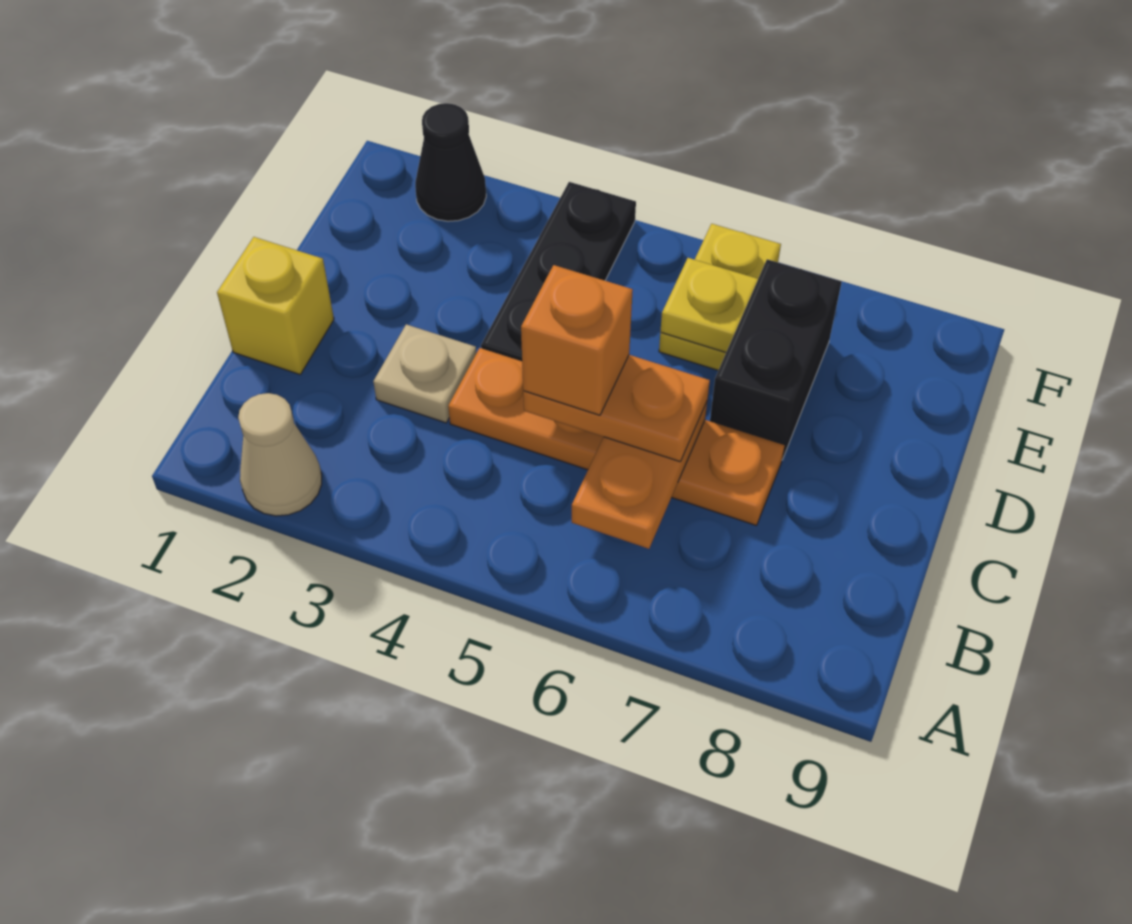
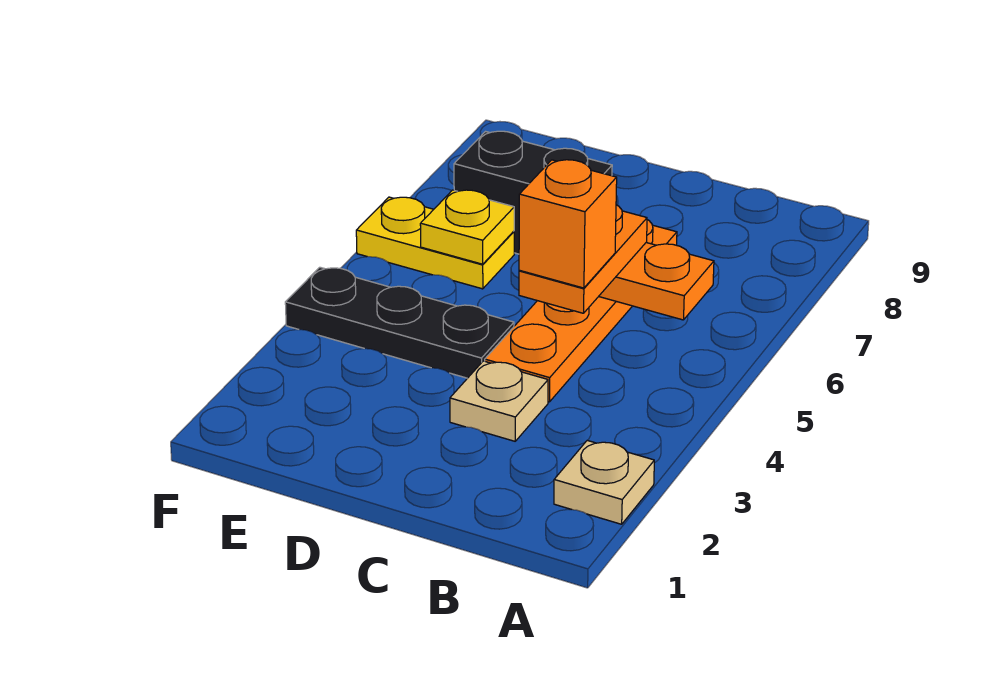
tan 1x1 cone [238,393,322,516] -> tan 1x1 plate [554,440,654,524]
yellow 1x1 brick [217,237,334,374] -> none
black 1x1 cone [415,103,486,221] -> none

